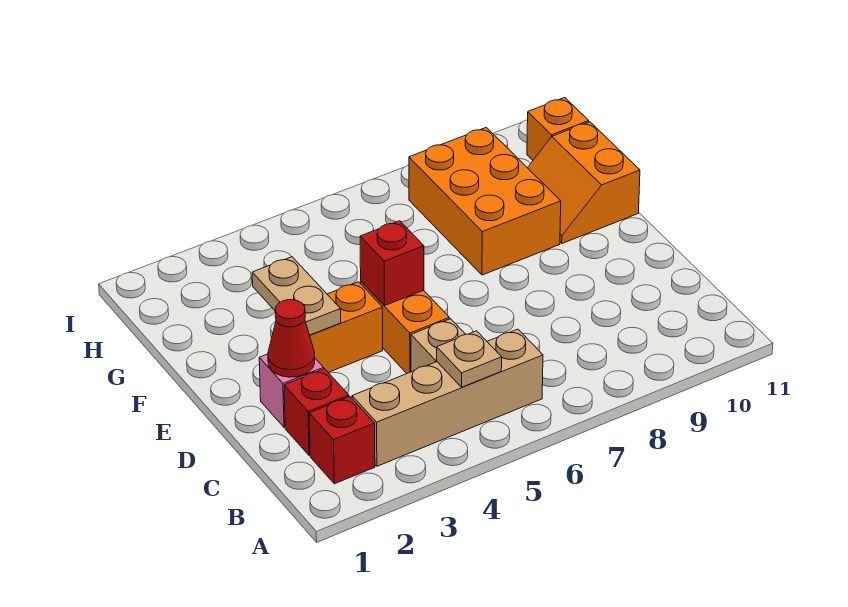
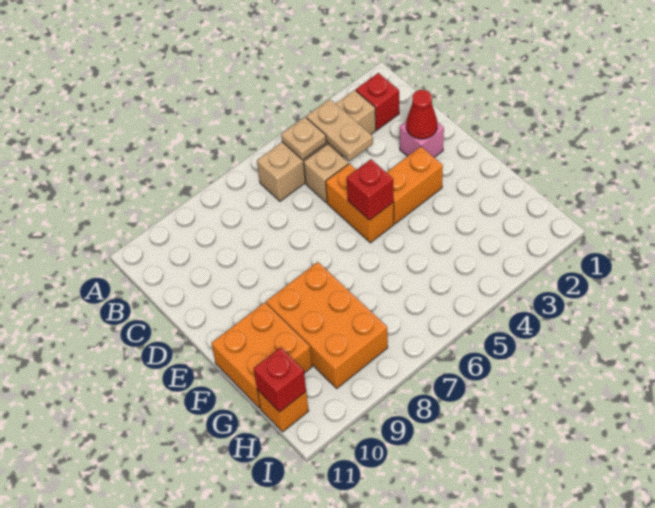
red 1x1 brick [284,369,349,455] -> red 1x1 brick moved to [254,347,306,412]
tan 1x2 plate [252,257,341,335] -> tan 1x2 plate moved to [306,99,373,161]
orange 2x2 slope [528,122,640,243] -> orange 2x2 brick [211,302,312,408]

